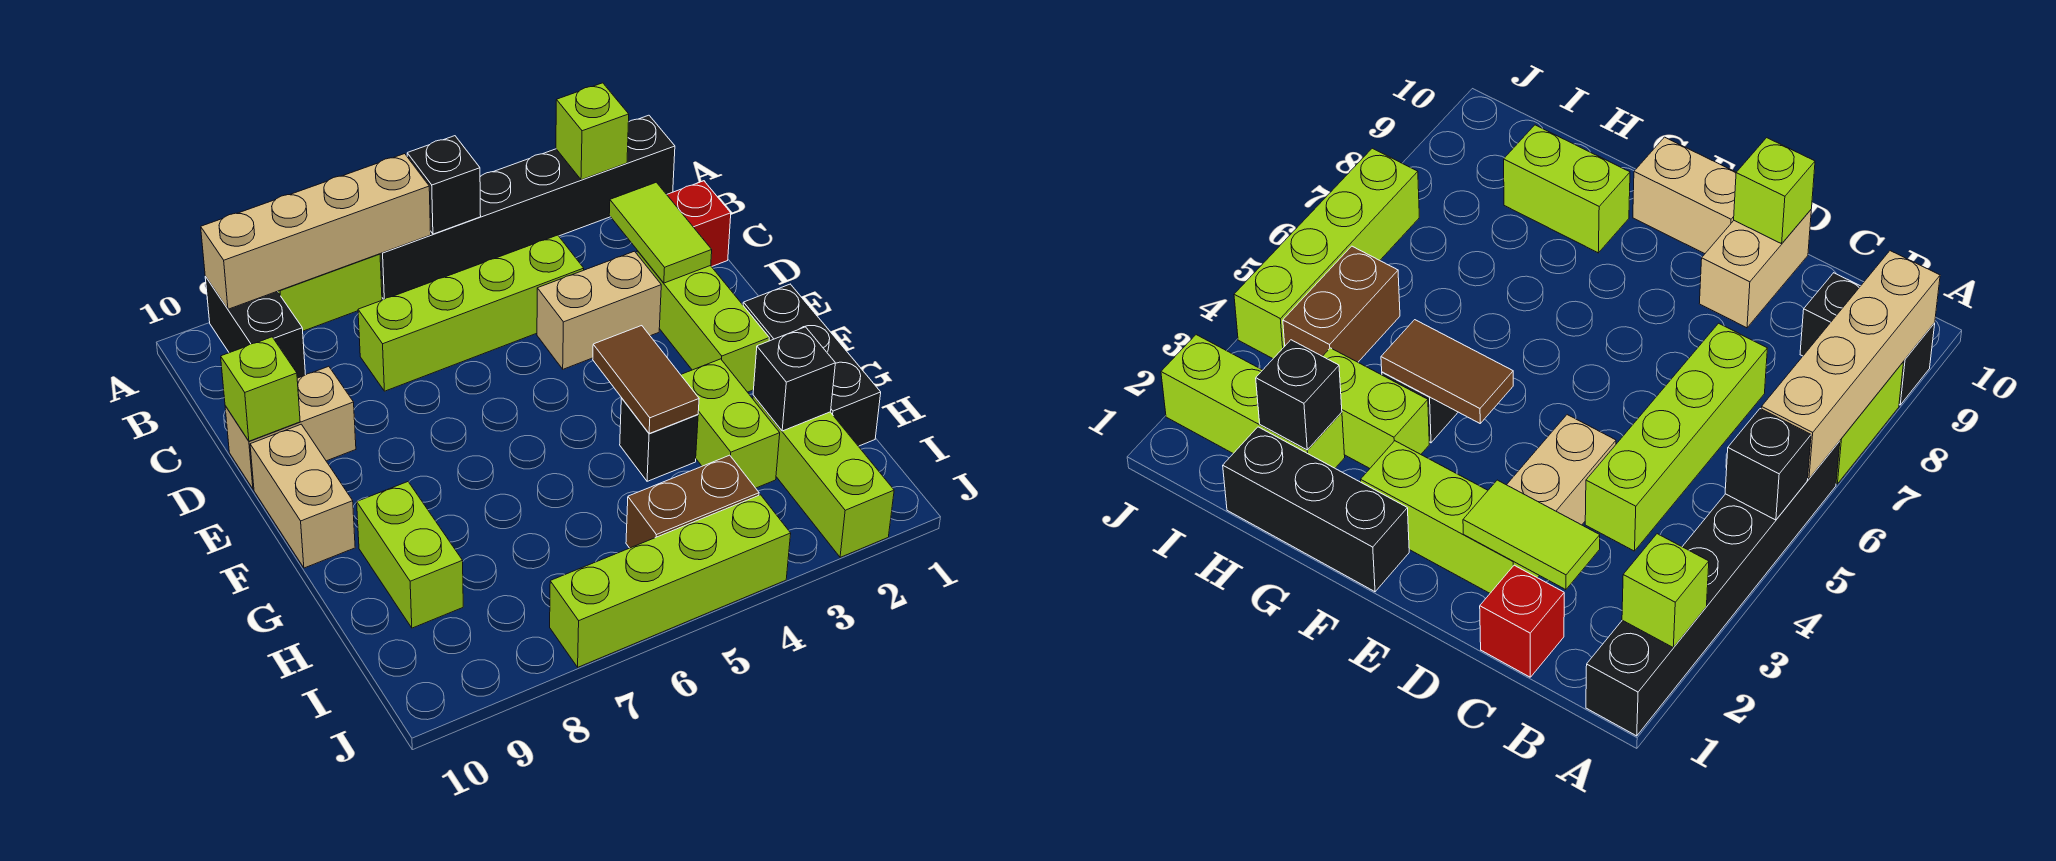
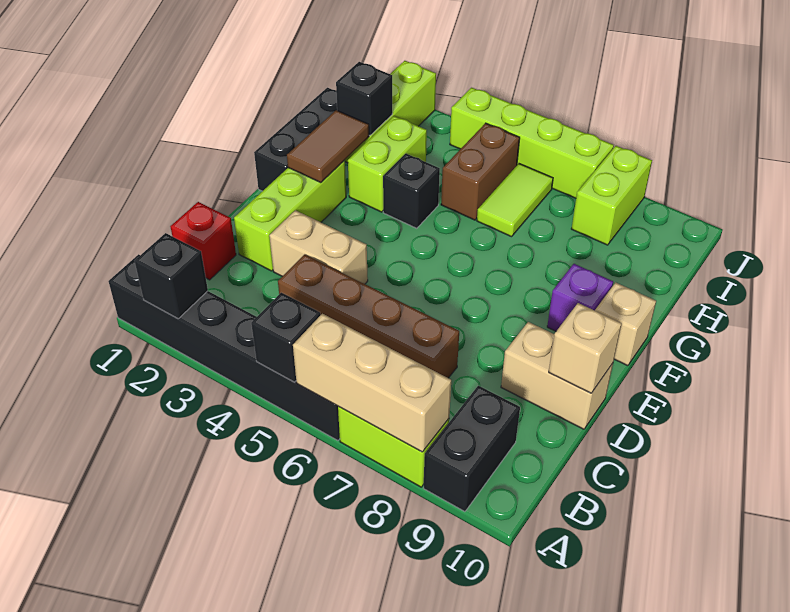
lime 1x1 brick [556,83,629,180] -> black 1x1 brick [135,233,208,319]
tan 1x4 brick [201,154,431,309] -> tan 1x3 brick [293,314,451,452]
lime 1x2 tile [609,182,712,283] -> lime 1x2 tile moved to [477,164,553,237]
lime 1x4 brick [358,235,584,391] -> brown 1x4 brick [278,254,459,378]
lime 1x1 brick [221,337,300,441] -> tan 1x1 brick [549,303,622,393]
tan 1x2 brick [250,424,355,568] -> tan 1x1 brick [595,282,656,366]
brown 1x2 tile [593,326,699,433] -> brown 1x2 tile moved to [287,110,369,183]
none -> purple 1x1 brick [547,264,613,331]
lime 1x2 brick [357,482,463,628] -> lime 1x2 brick moved to [571,146,652,245]
brown 1x2 brick [626,455,759,548] -> brown 1x2 brick turned to [441,123,520,220]

